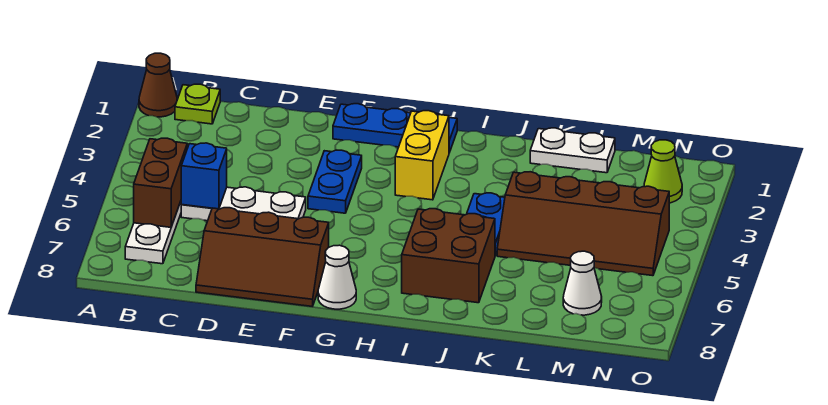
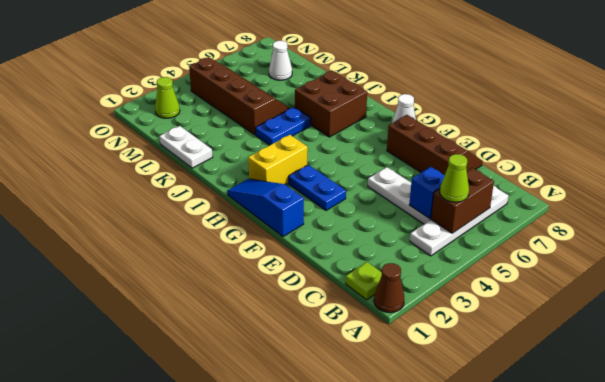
none -> lime 1x1 cone [440,154,469,202]
blue 1x3 plate [333,104,457,153] -> blue 1x3 slope [227,179,304,237]
blue 1x2 plate [308,150,362,213] -> blue 1x2 plate turned to [289,165,346,210]

